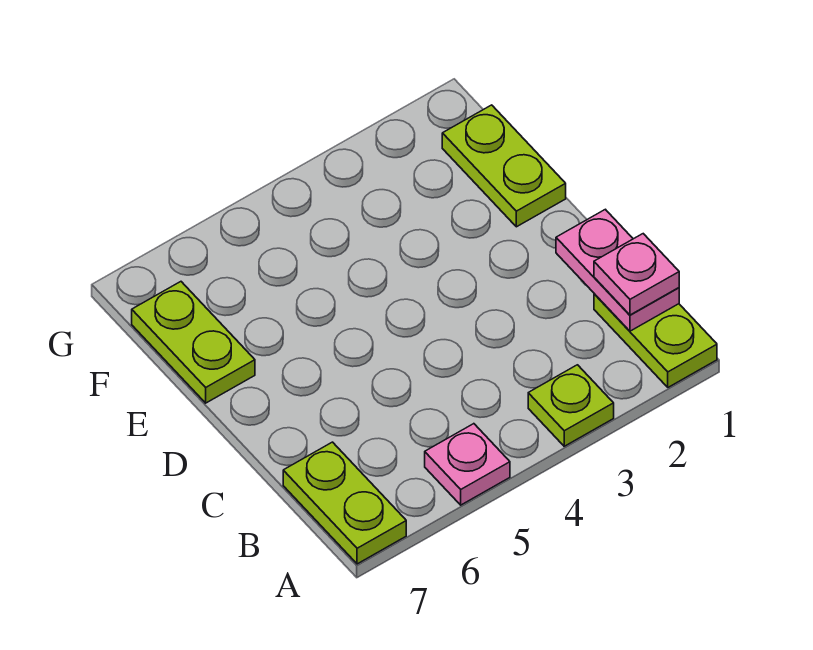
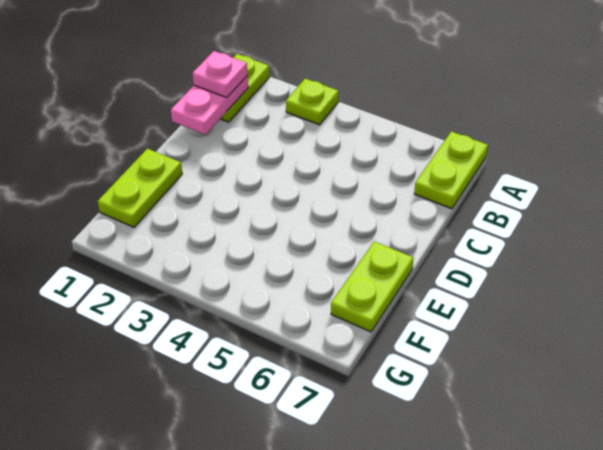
pink 1x1 plate [425,424,510,505] -> none

